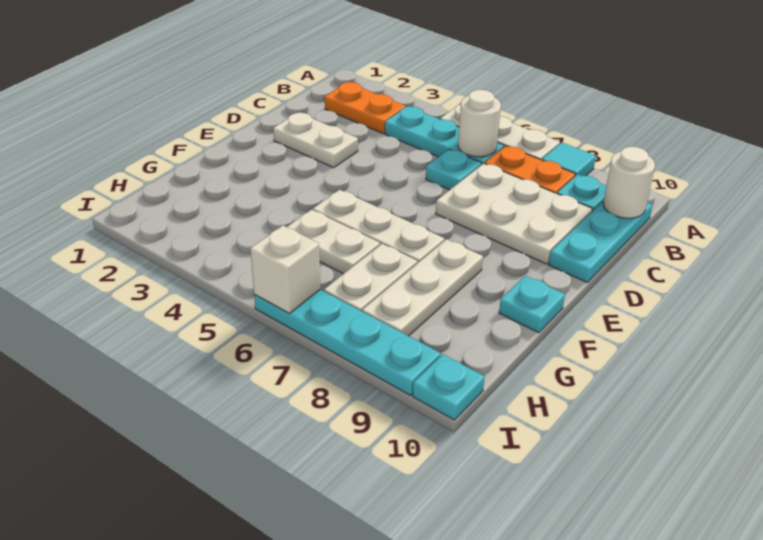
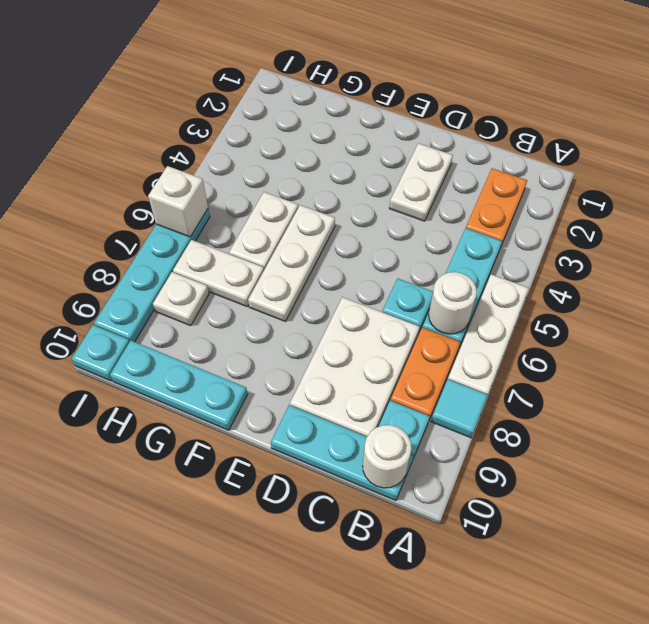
white 1x3 plate [362,239,483,336] -> white 1x1 plate [153,272,209,326]
cyan 1x1 plate [499,276,565,333] -> cyan 1x3 plate [110,340,248,430]

